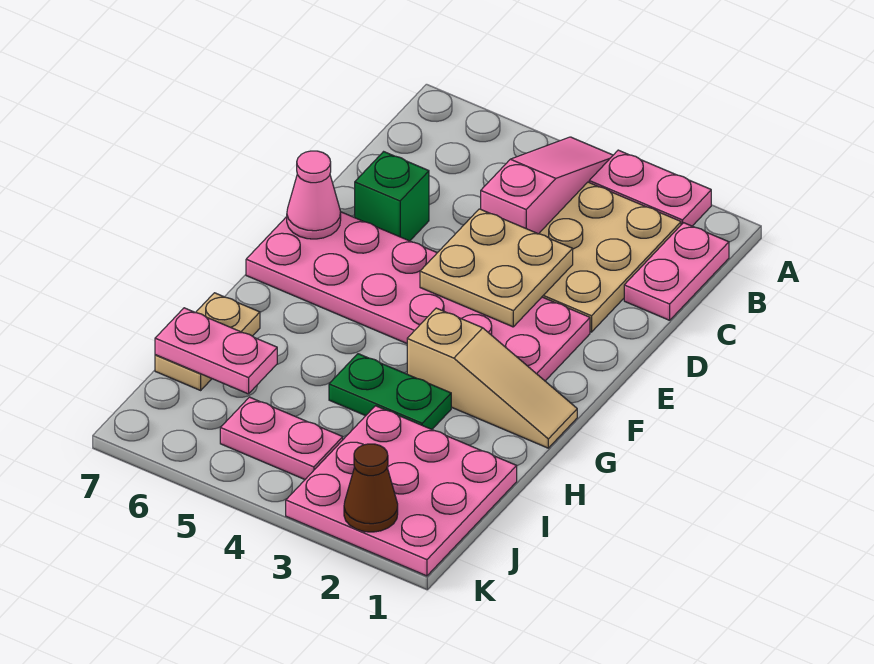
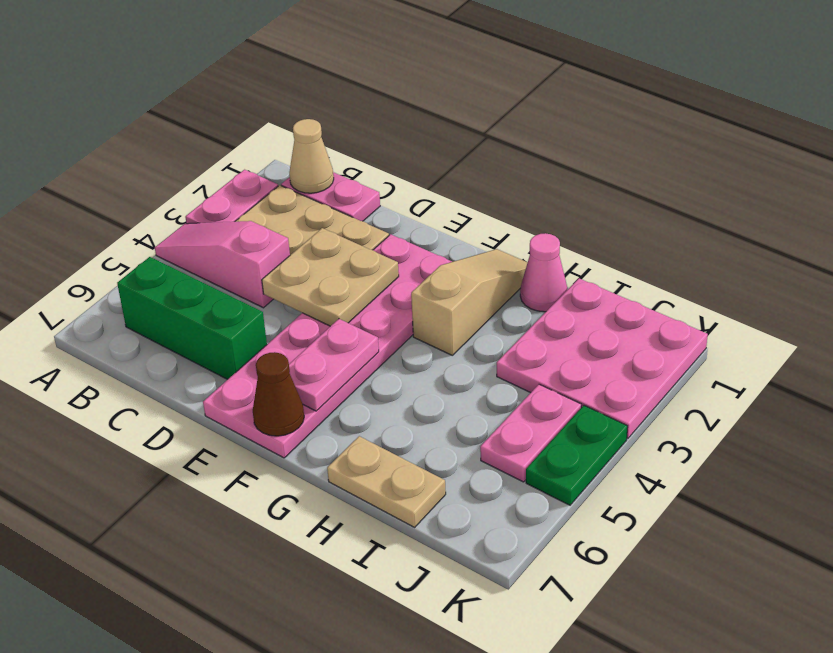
none -> tan 1x1 cone [289,119,334,193]
green 1x1 brick [355,152,429,241] -> green 1x3 brick [117,257,267,379]
pink 1x1 cone [287,151,341,239] -> pink 1x1 cone moved to [520,233,568,312]
green 1x2 plate [329,354,451,429] -> green 1x2 plate moved to [526,405,628,505]
pink 1x2 plate [155,308,277,394] -> pink 1x2 plate moved to [289,319,379,411]
brown 1x1 cone [344,444,398,532] -> brown 1x1 cone moved to [253,352,304,436]

